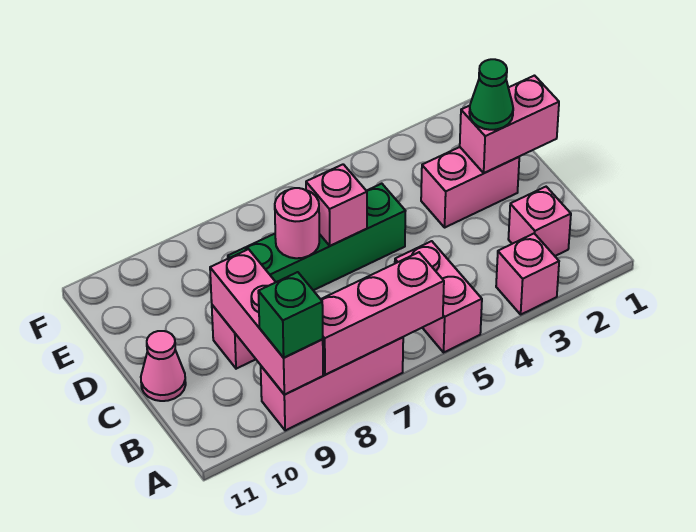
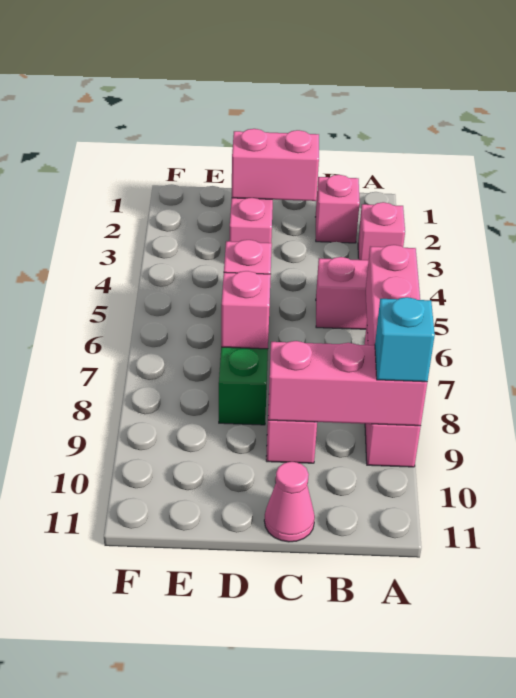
green 1x1 brick [258,272,323,358] -> cyan 1x1 brick [375,297,435,382]
pink 1x2 brick [460,76,559,173] -> pink 1x2 brick turned to [232,129,319,201]
green 1x1 cone [469,59,513,130] -> none
pink 1x1 round brick [275,188,319,258] -> pink 1x1 brick [221,271,271,349]

